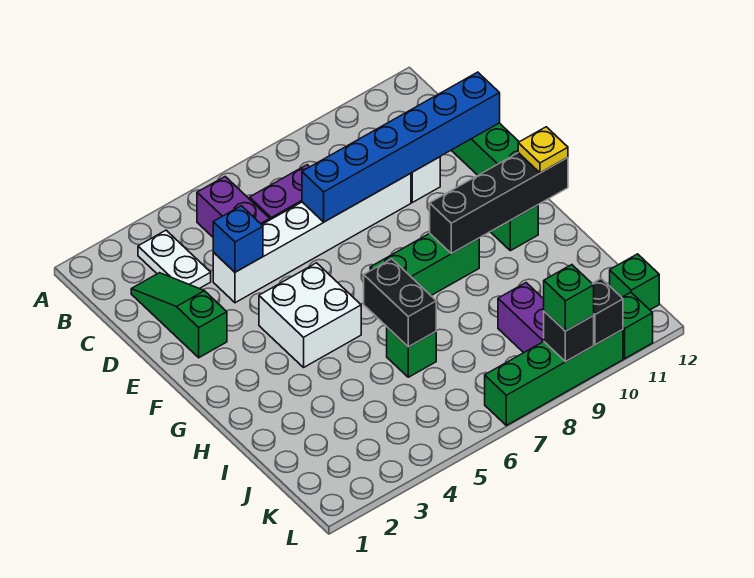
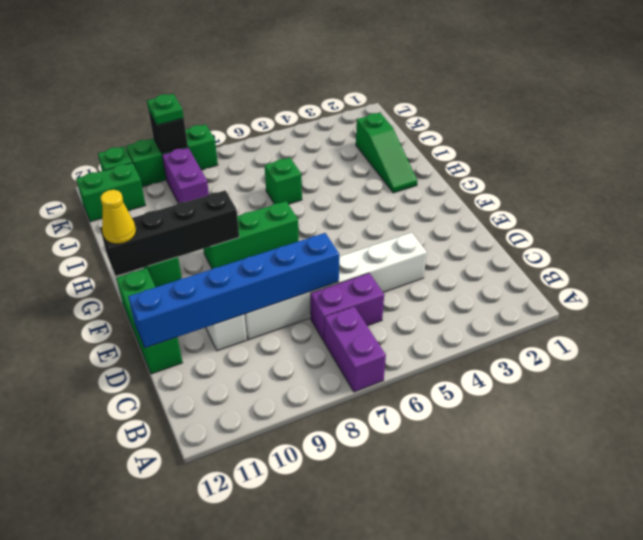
white 1x2 plate [138,230,211,289] -> none
purple 1x2 brick [197,177,270,237] -> purple 1x2 brick moved to [324,307,386,392]
green 1x3 slope [131,273,227,358] -> green 1x3 slope moved to [356,113,417,193]
blue 1x1 brick [213,206,263,272] -> none
white 2x2 brick [259,263,361,367] -> none
yellow 1x1 plate [518,127,568,173] -> yellow 1x1 cone [101,190,136,244]
black 1x2 brick [364,259,436,347] -> none
green 1x1 brick [610,254,659,310] -> green 1x2 brick [76,163,146,222]
green 1x4 brick [485,330,623,425] -> green 1x3 brick [126,124,218,187]
green 1x1 brick [544,265,594,331] -> green 1x1 plate [147,94,184,125]
black 1x1 brick [592,278,623,345] -> none

